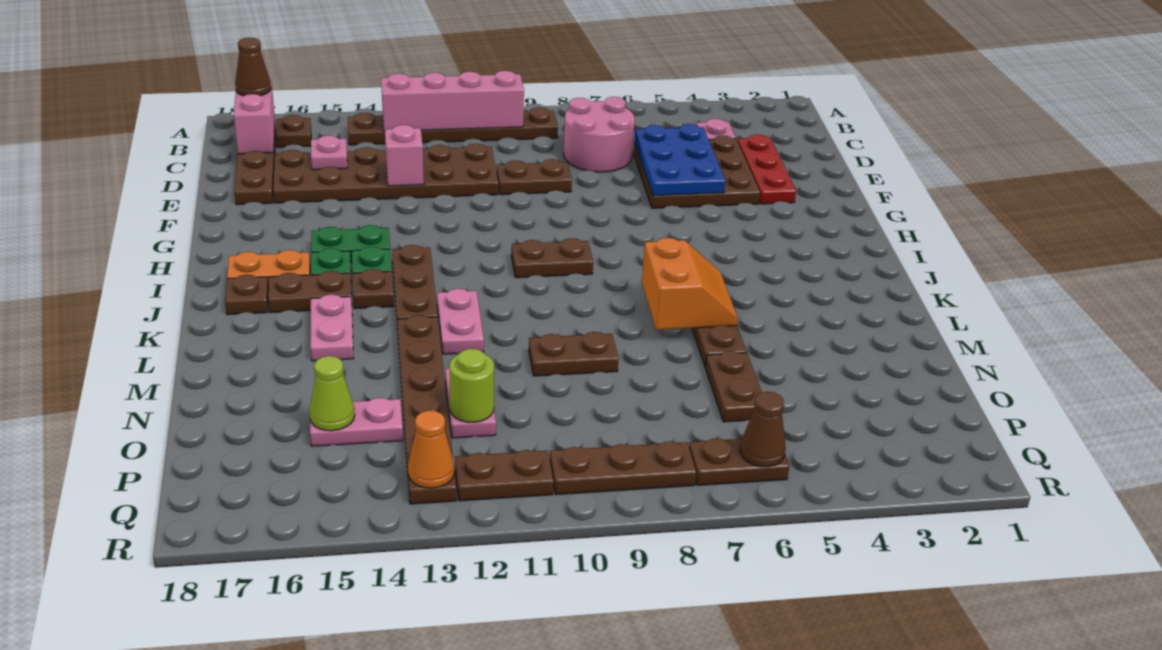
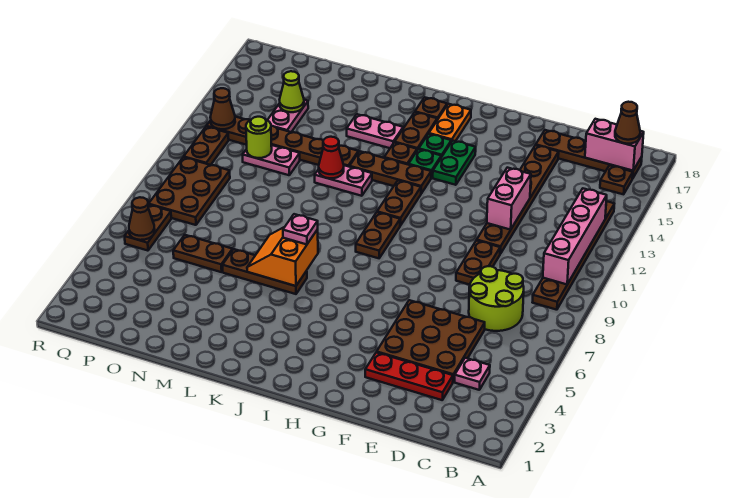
pink 2x2 round brick [564,97,635,172] -> lime 2x2 round brick [469,266,524,331]
blue 2x3 plate [634,124,725,196] -> none
brown 2x6 plate [273,144,498,203] -> brown 1x6 plate [477,145,559,254]
pink 1x1 plate [311,136,347,170] -> pink 1x1 plate moved to [283,214,318,244]
pink 1x1 brick [385,125,424,186] -> pink 1x2 brick [487,168,531,230]
orange 2x2 slope [642,238,738,330] -> orange 2x2 slope turned to [247,227,318,286]
none -> red 1x1 cone [319,137,344,178]
brown 1x2 plate [529,332,619,376] -> brown 1x2 plate moved to [377,181,421,226]
brown 1x3 plate [550,441,696,495] -> brown 2x3 plate [149,157,230,225]
orange 1x1 cone [408,411,454,488] -> brown 1x1 cone [210,88,235,129]

